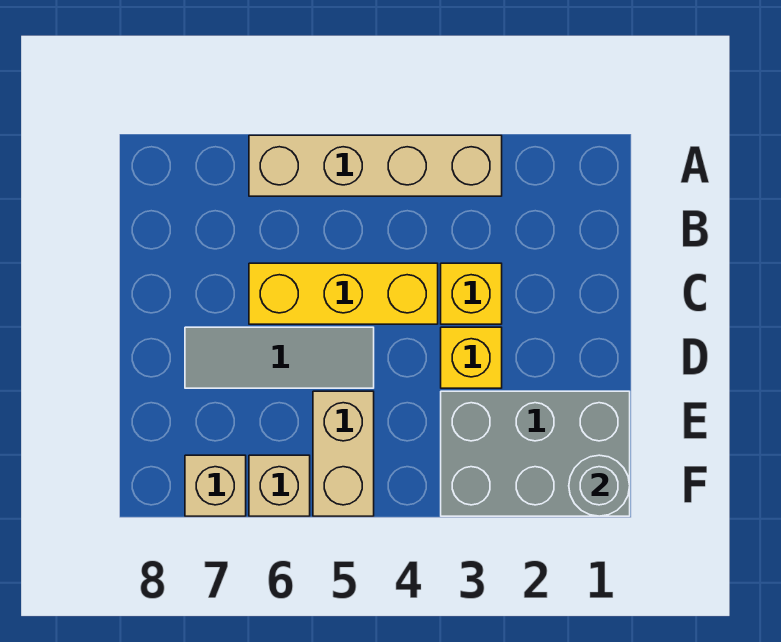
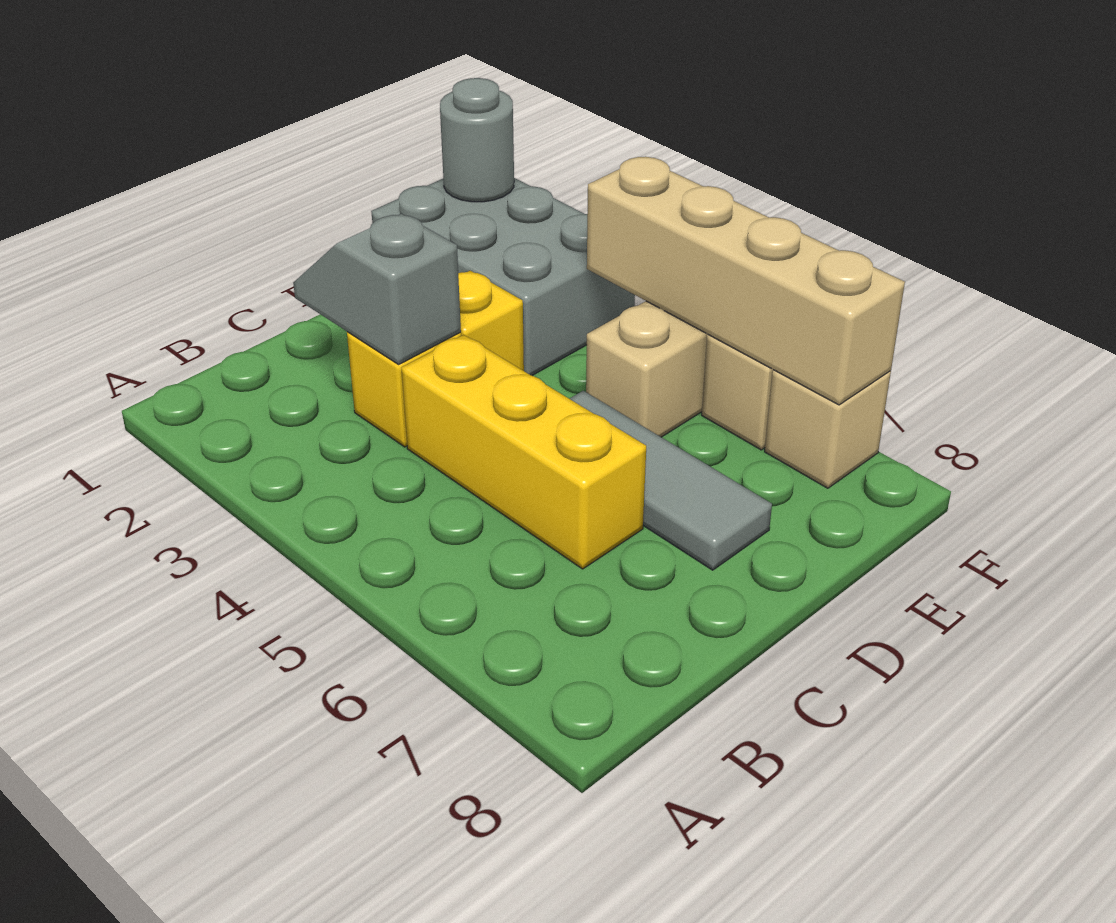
tan 1x4 brick [249,135,502,196] -> tan 1x4 brick moved to [587,157,905,405]
none -> grey 1x2 slope [293,214,461,364]

